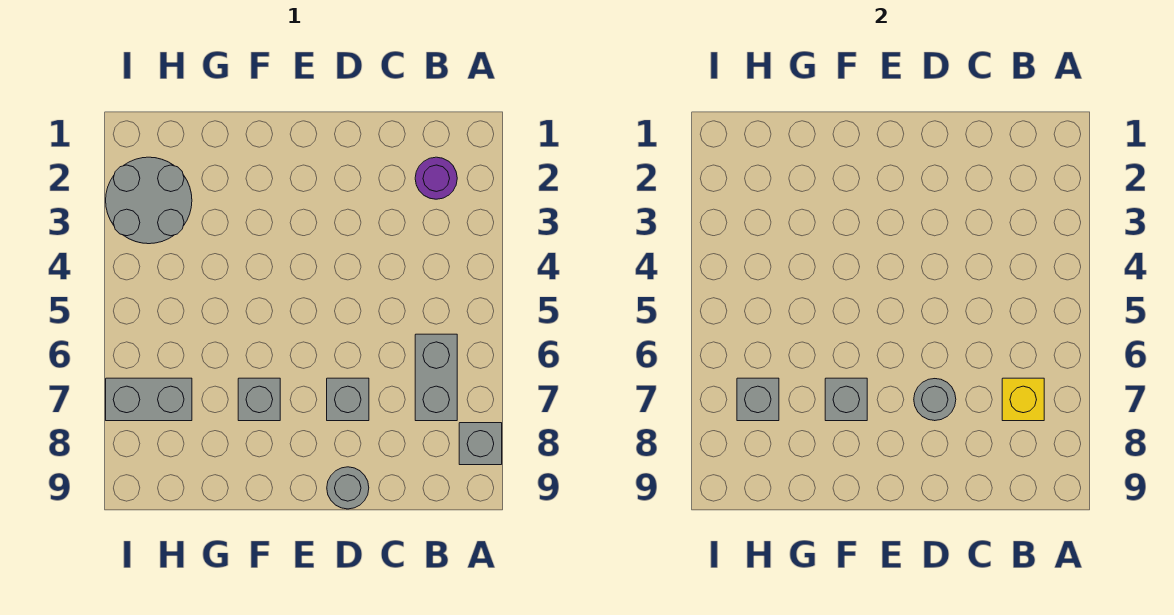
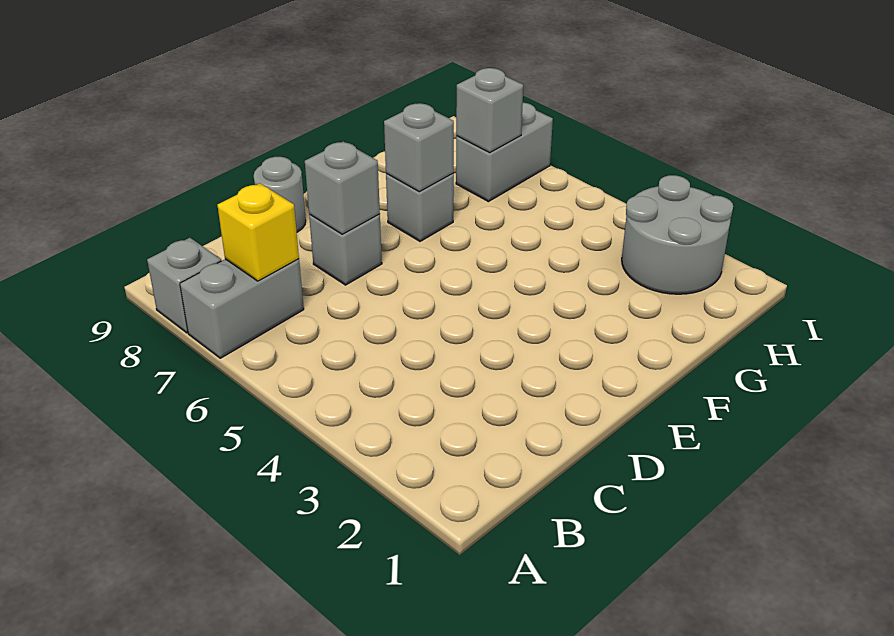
purple 1x1 round brick [415,157,457,199] -> none
grey 1x2 brick [415,334,457,421] -> grey 1x2 brick turned to [180,259,304,358]
grey 1x1 round brick [914,379,956,421] -> grey 1x1 brick [305,141,380,234]

